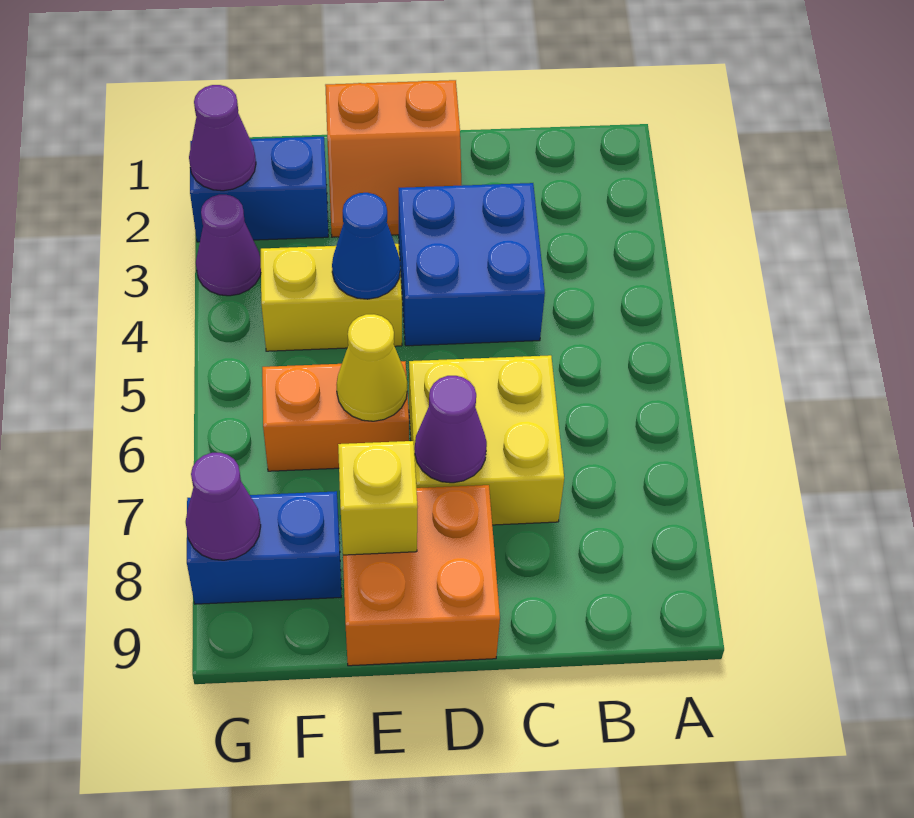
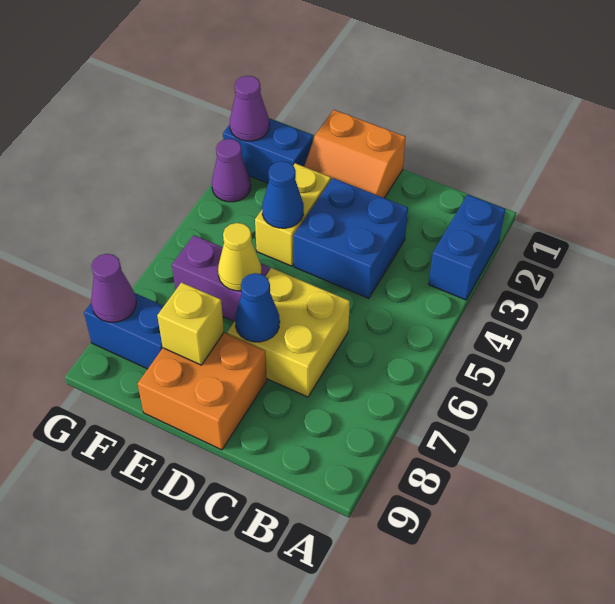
none -> blue 1x2 brick [429,195,505,300]
purple 1x1 cone [415,376,487,483] -> blue 1x1 cone [235,273,280,342]
yellow 1x2 brick [261,244,402,351] -> yellow 1x2 brick turned to [255,163,331,266]
orange 1x2 brick [262,361,409,471] -> purple 1x2 brick [172,235,269,321]

